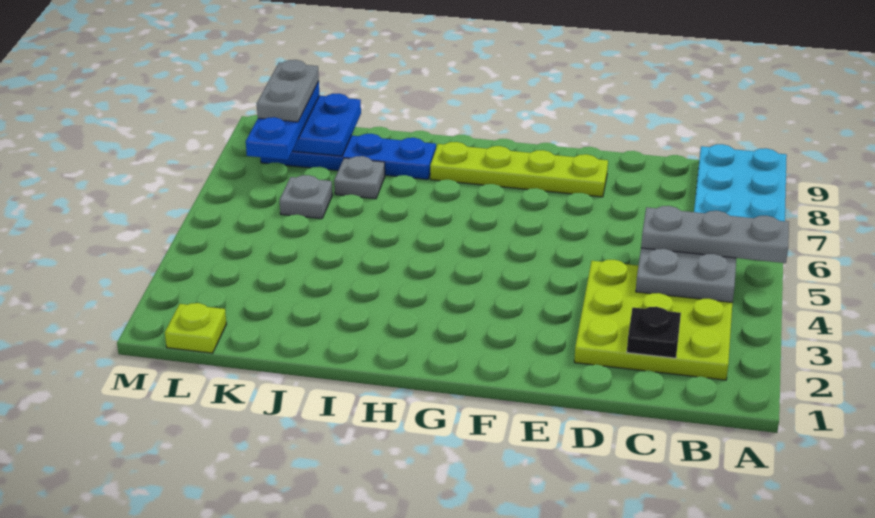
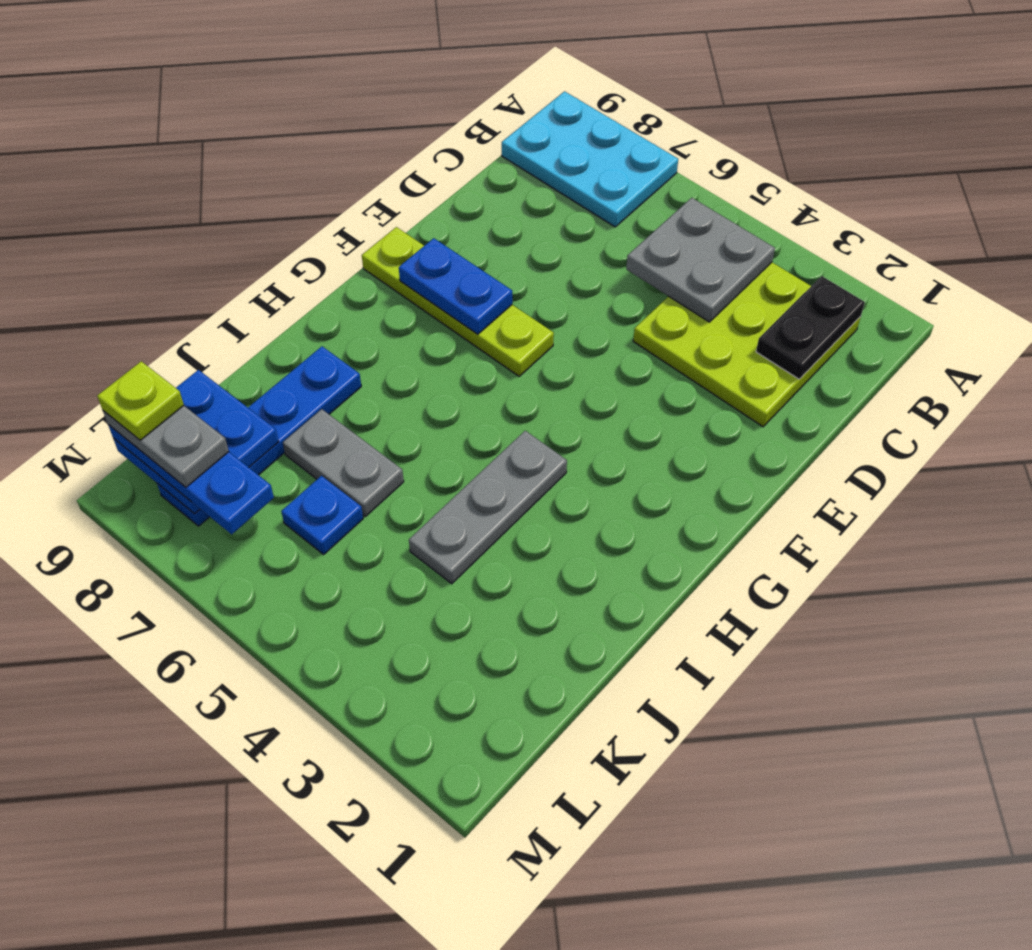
grey 1x3 plate [641,206,789,263] -> grey 1x3 plate moved to [409,431,567,584]
black 1x1 plate [627,307,681,358] -> black 1x2 plate [756,276,865,379]
lime 1x4 plate [430,142,608,197] -> lime 1x4 plate turned to [362,227,554,376]
none -> blue 1x2 plate [399,238,512,334]
grey 1x1 plate [334,156,385,199] -> grey 1x2 plate [283,409,404,516]
grey 1x1 plate [280,175,332,219] -> blue 1x1 plate [281,476,363,554]
lime 1x1 plate [165,303,226,353] -> lime 1x1 plate moved to [97,361,184,440]

